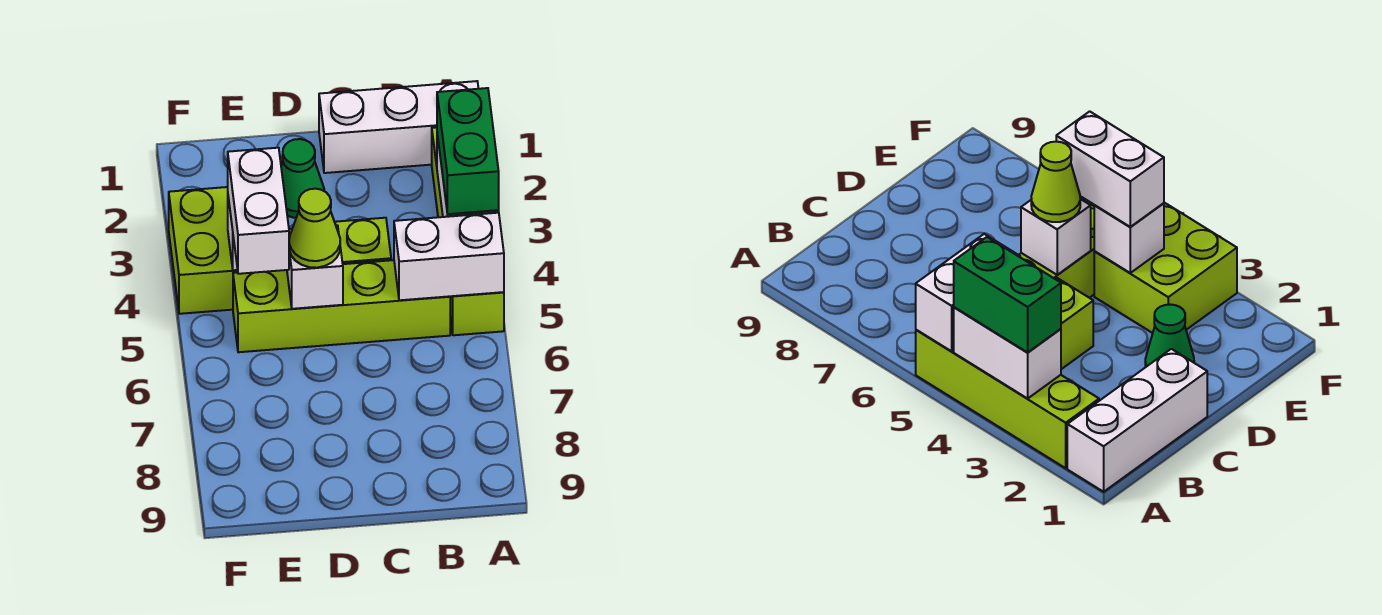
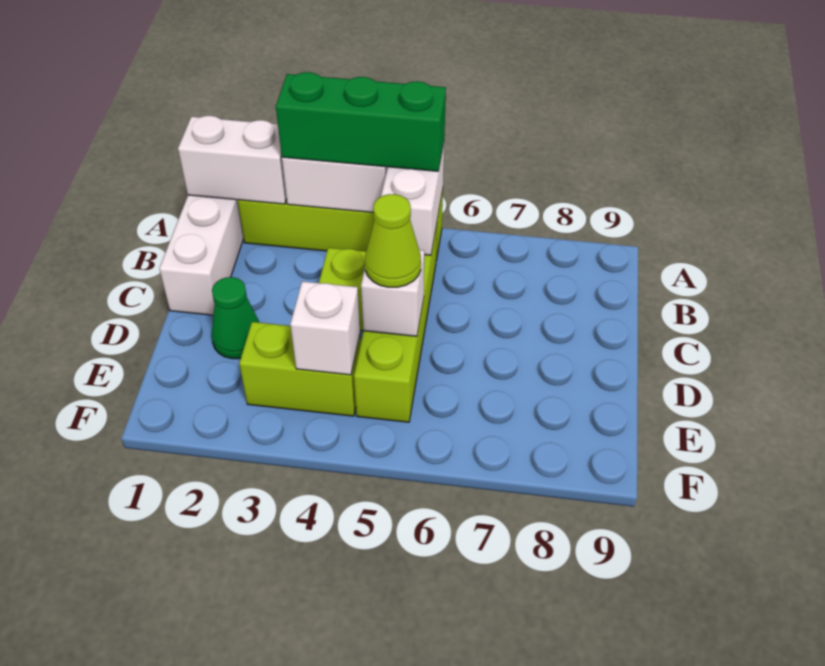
green 1x2 brick [437,88,499,214] -> green 1x3 brick [276,72,446,171]
lime 2x2 brick [169,187,238,314] -> lime 1x2 brick [239,322,361,416]
white 1x2 brick [228,148,289,274] -> white 1x2 brick moved to [178,116,287,204]

